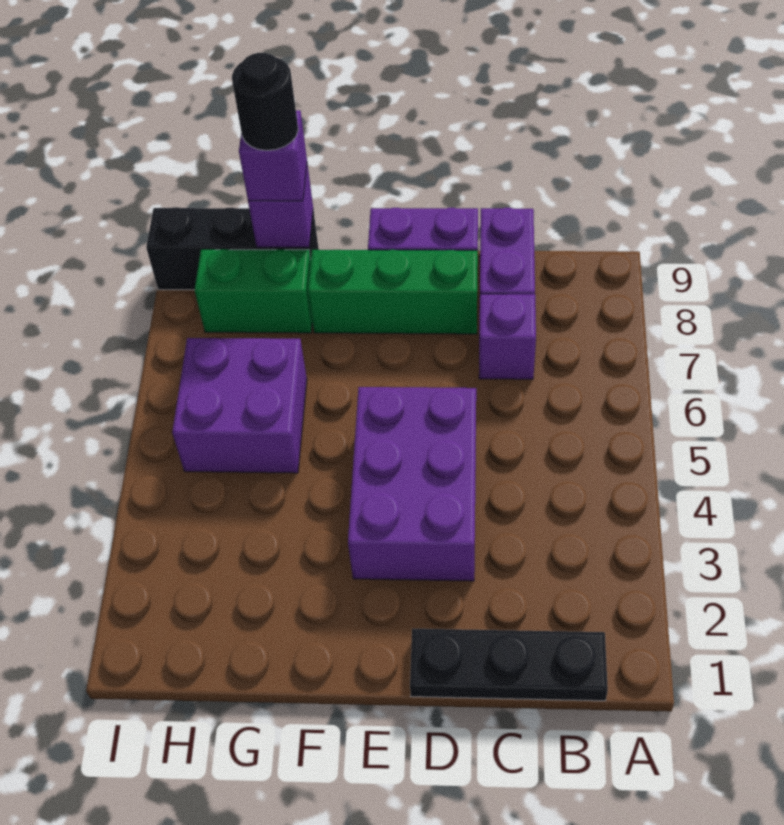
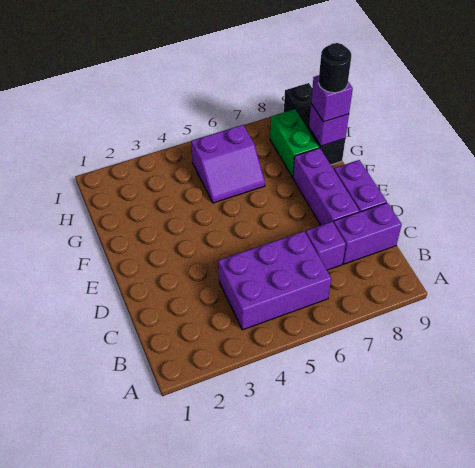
black 1x3 plate [410,629,608,701] -> none
purple 2x3 brick [348,387,476,581] -> purple 2x3 brick moved to [218,231,331,330]
green 1x3 brick [308,250,478,334] -> purple 1x3 brick [293,148,359,225]
purple 2x2 brick [172,338,307,473] -> purple 2x2 slope [191,125,265,203]

